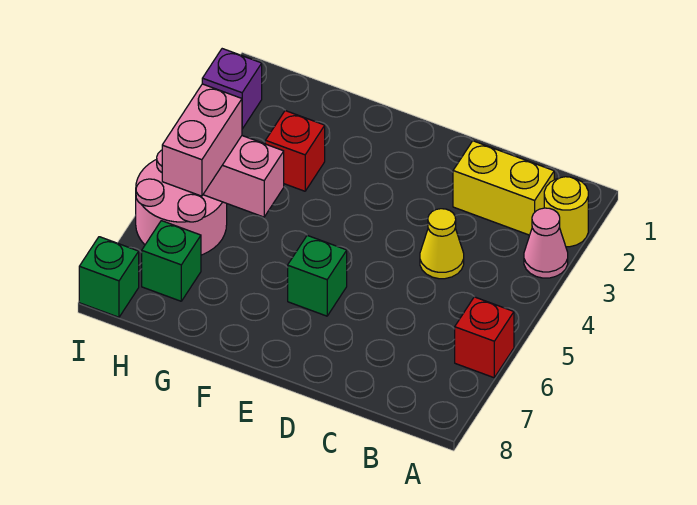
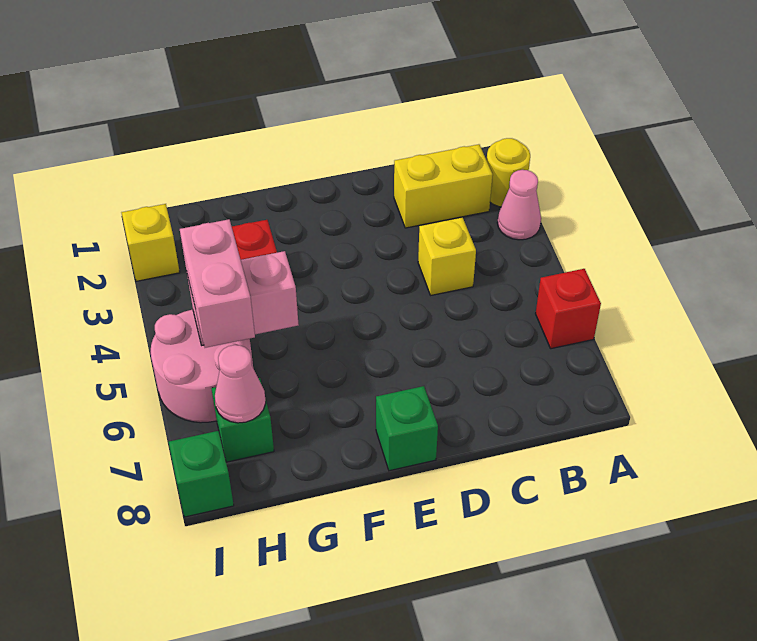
yellow 1x1 cone [420,209,464,279] -> yellow 1x1 brick [418,218,476,295]
green 1x1 brick [288,235,347,316] -> green 1x1 brick moved to [376,386,438,471]
none -> pink 1x1 cone [215,345,266,423]
purple 1x1 brick [202,49,262,129] -> yellow 1x1 brick [121,204,180,281]

